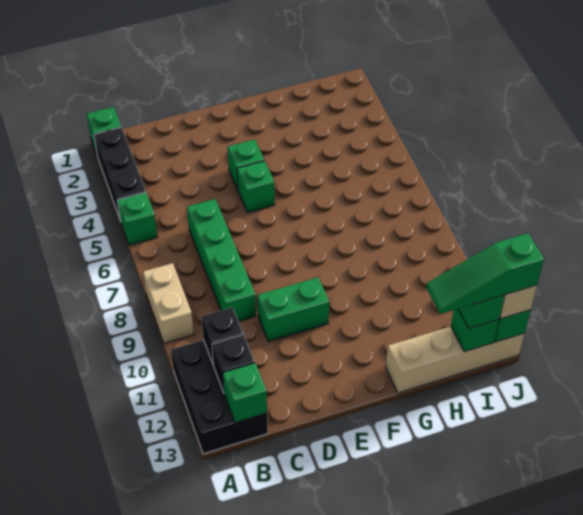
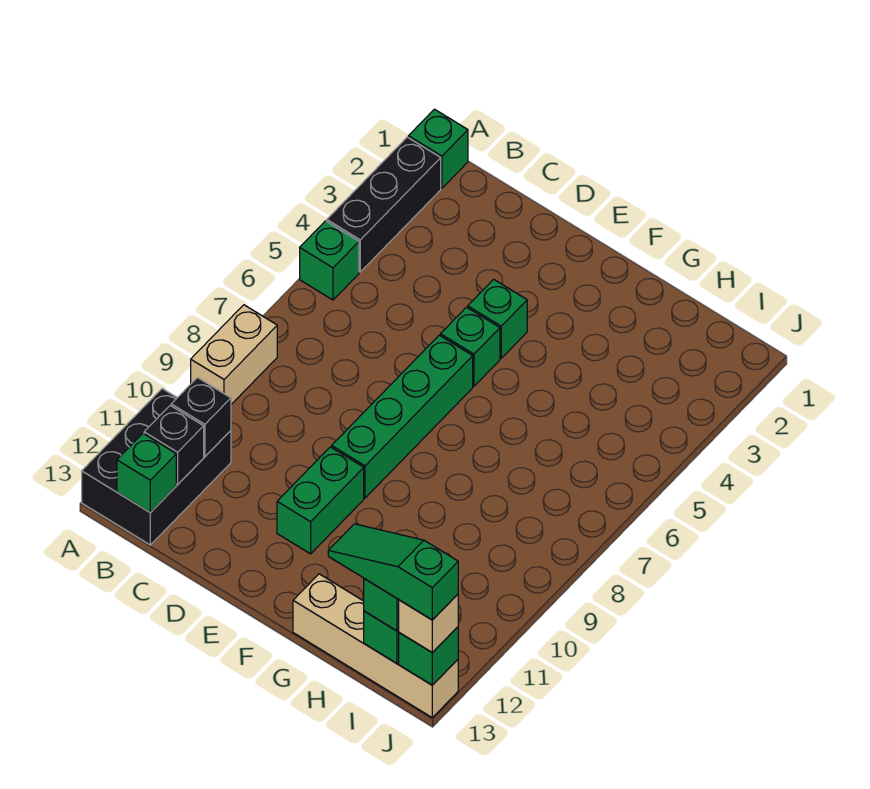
green 1x4 brick [187,199,256,321] -> green 1x4 brick moved to [332,335,473,498]
green 1x2 brick [257,277,329,342] -> green 1x2 brick turned to [277,447,364,554]

